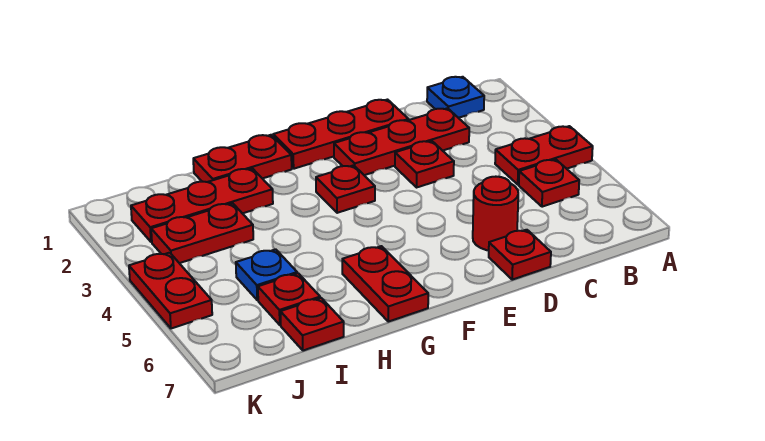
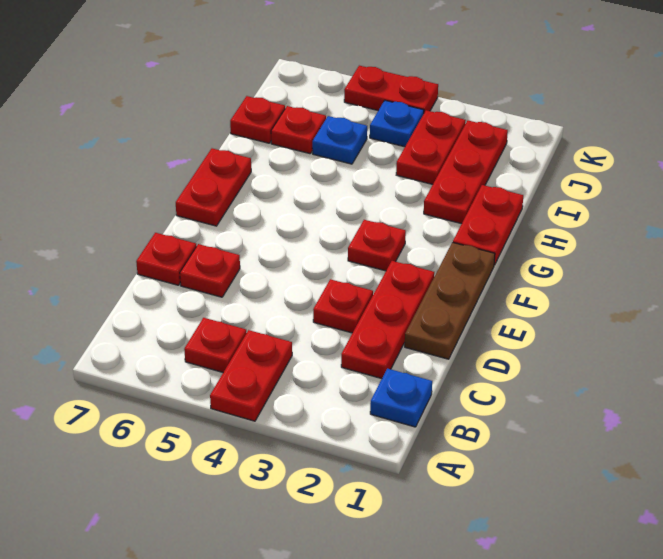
red 1x3 plate [273,100,409,169] -> brown 1x3 plate [405,242,495,359]
red 1x1 round brick [473,177,518,250] -> red 1x1 plate [180,244,240,297]
red 1x2 plate [342,246,428,322] -> red 1x2 plate turned to [176,148,251,226]
none -> blue 1x1 plate [370,100,424,147]

